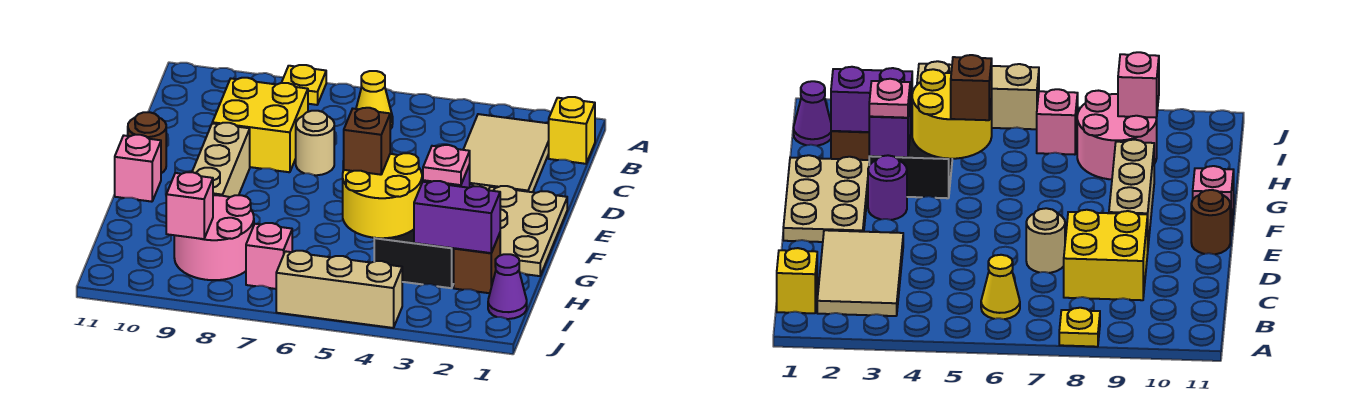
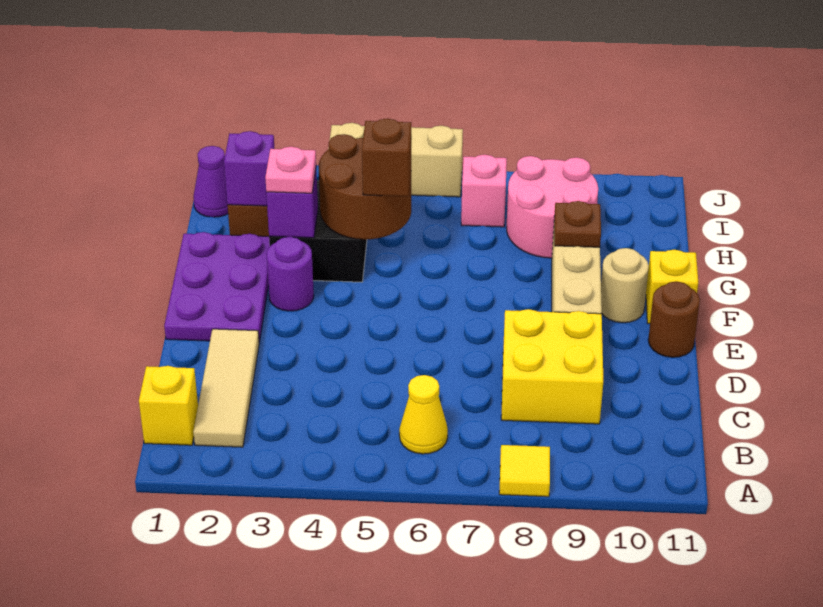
yellow 1x1 plate [282,65,326,105] -> yellow 1x1 tile [499,445,550,497]
tan 2x3 tile [463,114,549,192] -> tan 1x3 tile [193,329,259,447]
tan 1x1 round brick [296,111,334,175] -> tan 1x1 round brick moved to [601,248,649,323]
tan 2x3 plate [489,186,567,276] -> purple 2x3 plate [164,232,270,342]
pink 1x1 brick [115,135,161,202] -> yellow 1x1 brick [646,250,698,324]
yellow 2x2 round brick [343,153,422,238] -> brown 2x2 round brick [319,134,411,239]
none -> brown 1x1 plate [554,201,601,247]
purple 1x2 brick [414,181,500,253] -> purple 1x1 brick [224,131,274,206]
pink 1x1 brick [166,172,213,239] -> none

